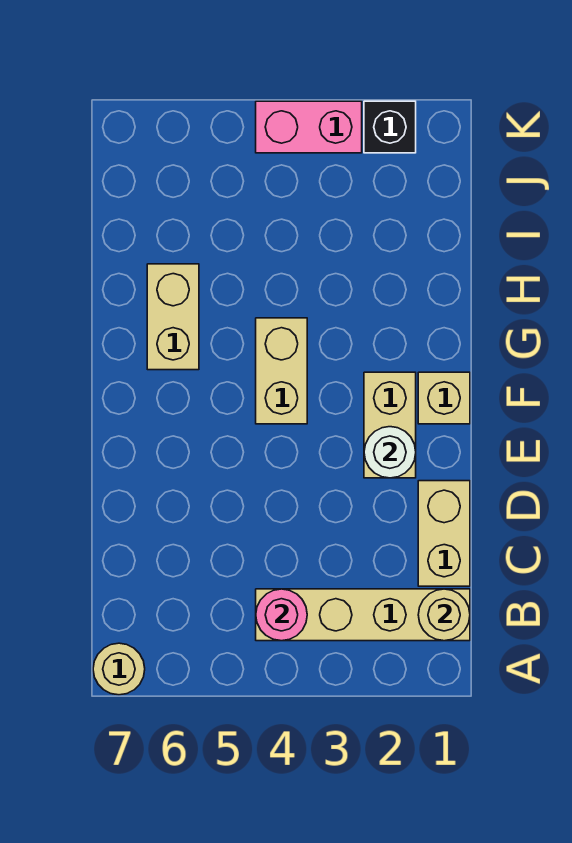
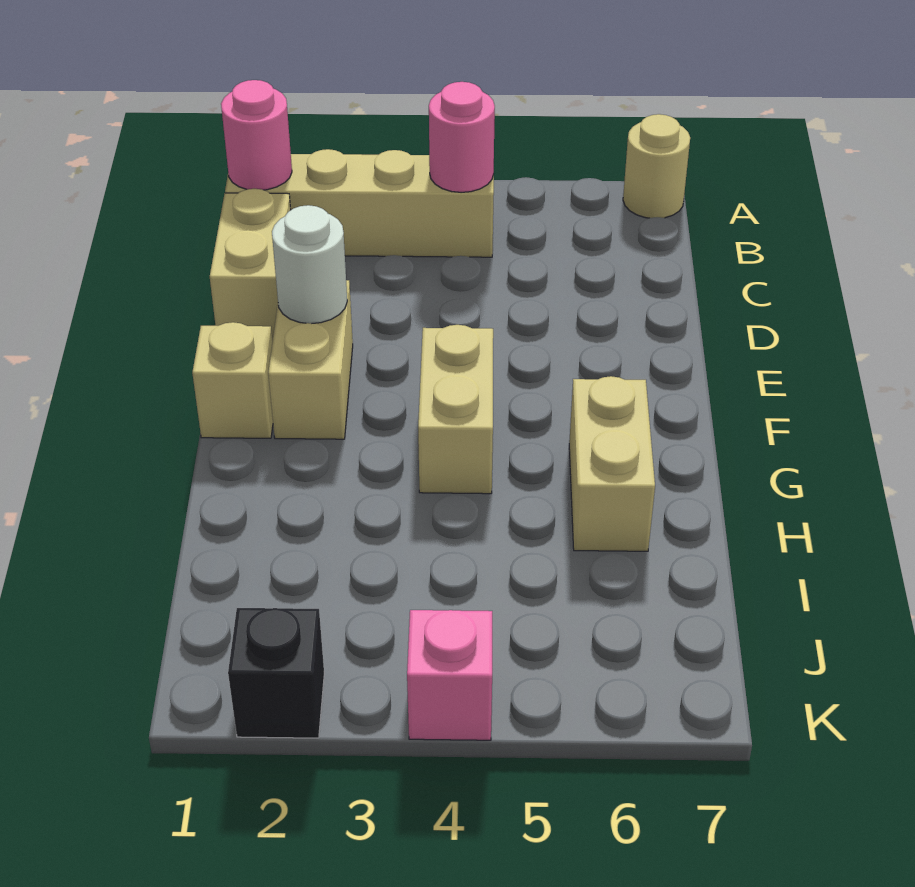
tan 1x1 round brick [418,589,470,641] -> pink 1x1 round brick [221,80,292,190]
pink 1x2 brick [256,101,362,153] -> pink 1x1 brick [407,610,492,740]

